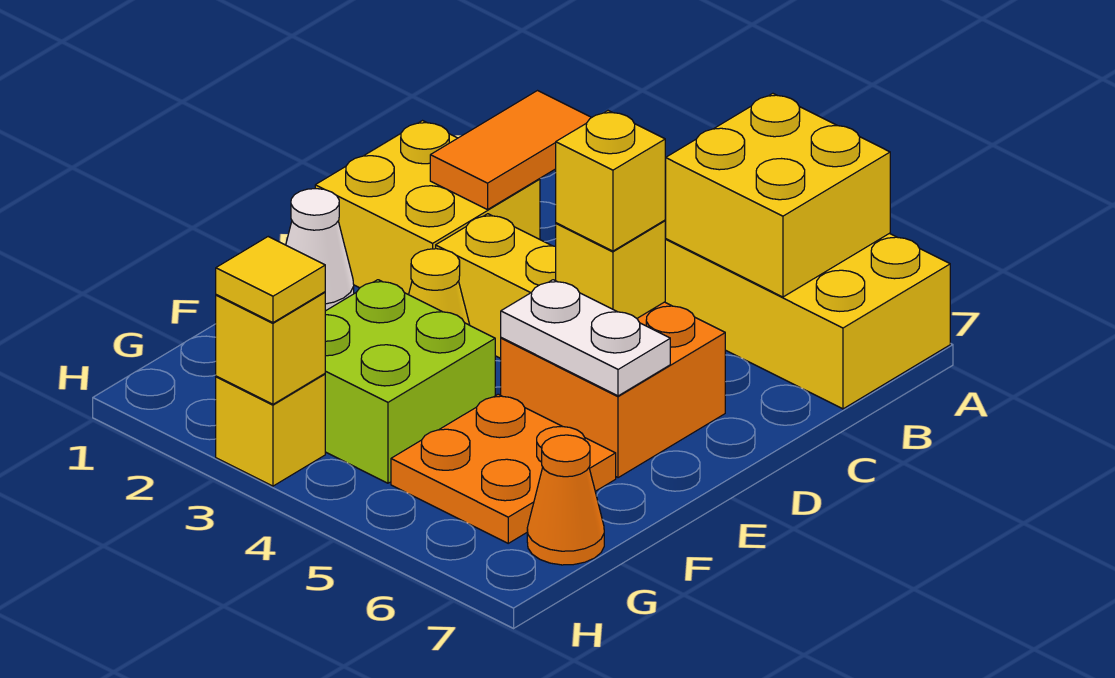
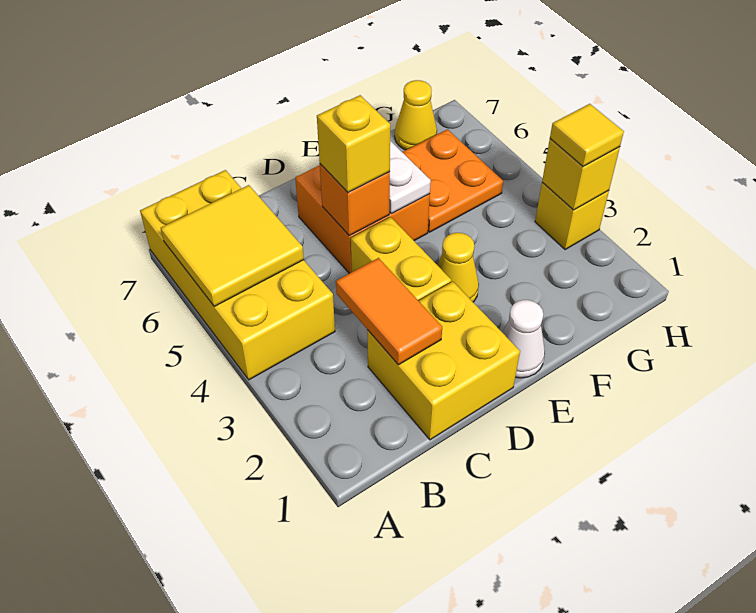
yellow 2x2 brick [665,93,890,297] -> yellow 2x2 tile [161,185,304,306]
orange 1x2 tile [430,91,591,210] -> orange 1x2 tile turned to [336,258,442,365]
yellow 1x1 brick [556,220,665,318] -> orange 1x1 brick [320,164,390,236]
lime 2x2 brick [325,280,495,483] -> none
orange 1x1 cone [527,435,604,565] -> yellow 1x1 cone [395,80,437,150]

